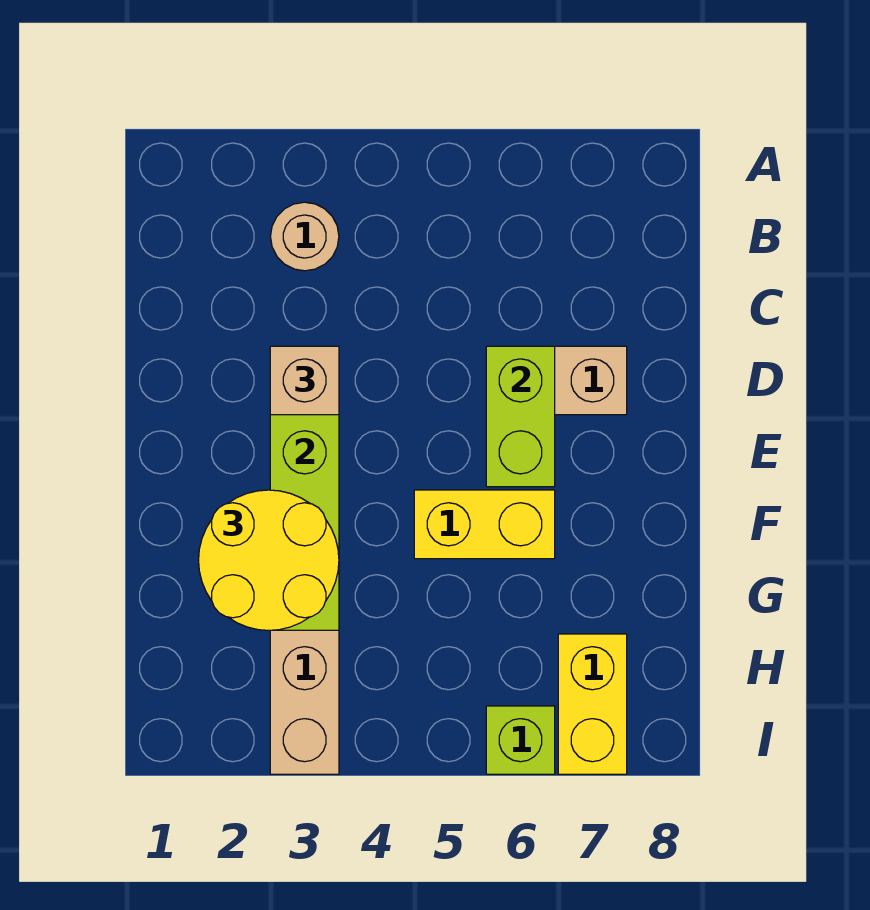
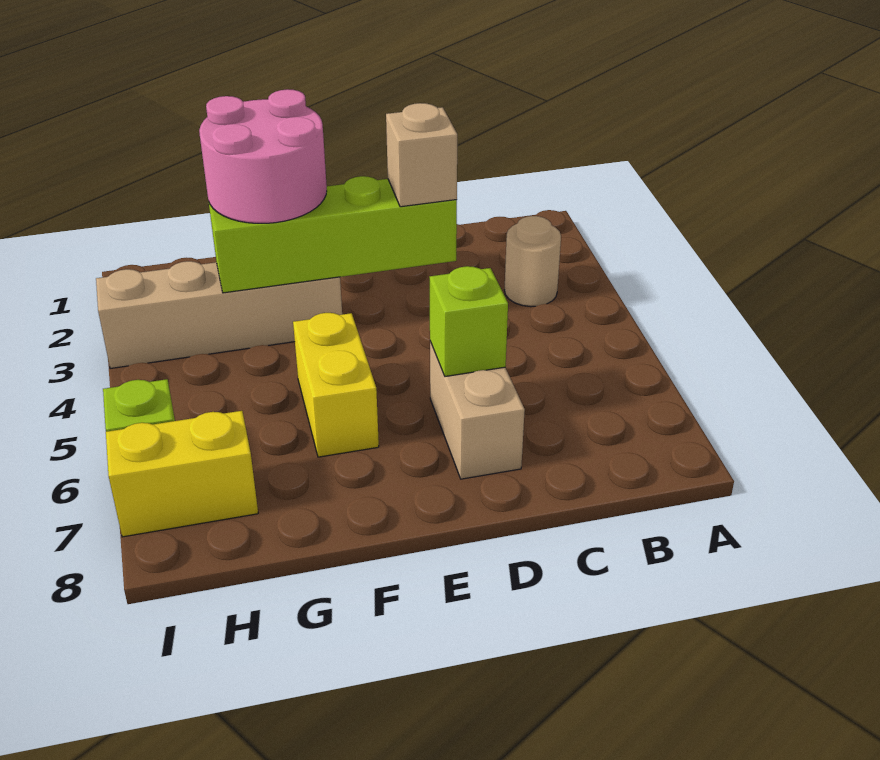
lime 1x2 brick [486,346,555,487] -> lime 1x1 brick [430,266,508,376]
yellow 2x2 round brick [199,490,339,630] -> pink 2x2 round brick [199,89,327,223]

